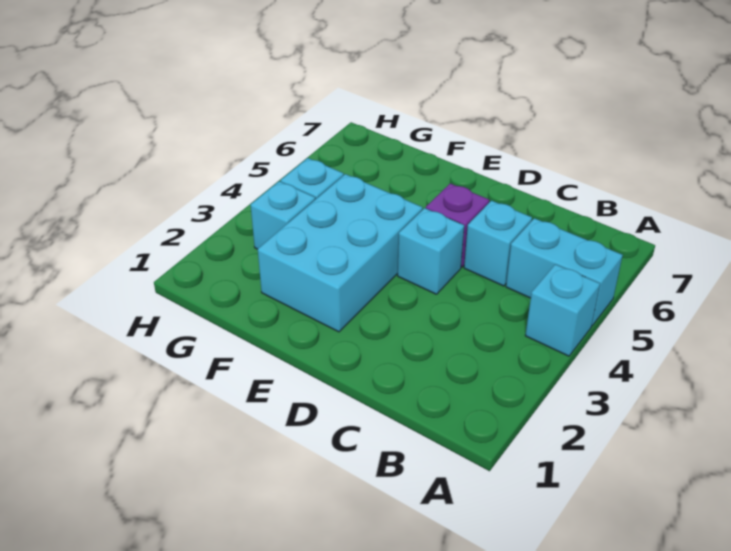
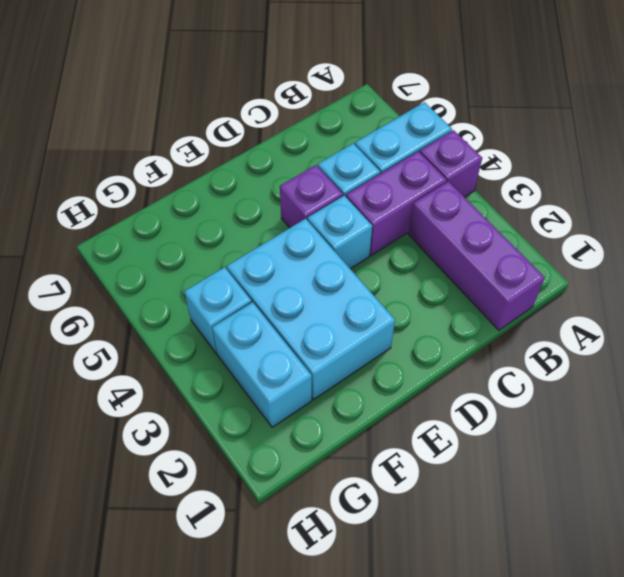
cyan 1x1 brick [525,264,600,356] -> purple 1x1 brick [420,130,482,197]
none -> purple 1x3 brick [408,181,545,330]
none -> purple 1x2 brick [346,151,447,256]
cyan 1x1 brick [251,181,315,249] -> cyan 1x2 brick [212,302,312,427]

